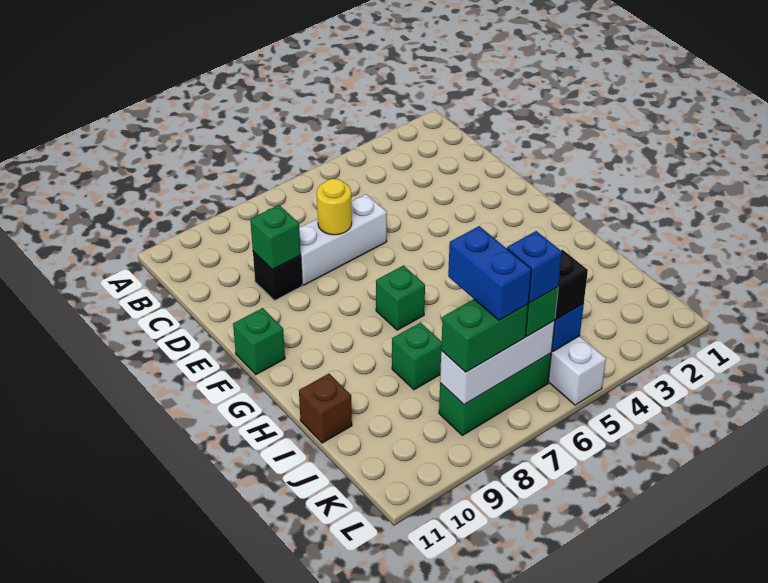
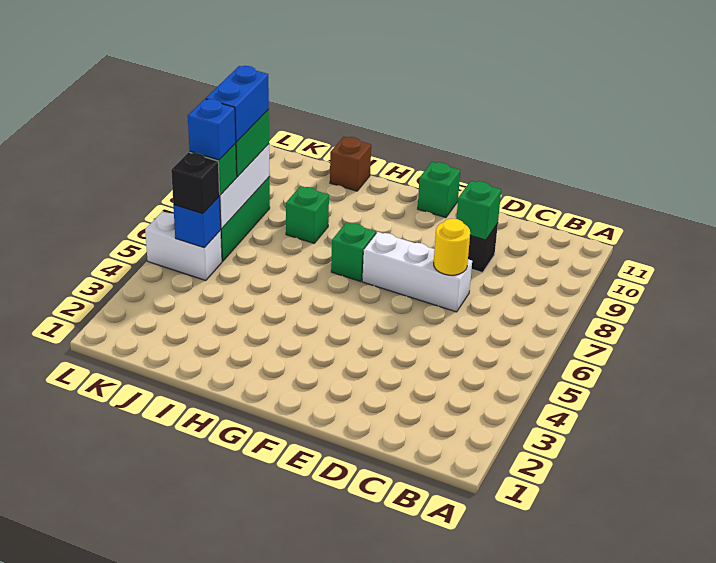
white 1x3 brick [299,194,387,285] -> white 1x3 brick turned to [362,232,472,312]
blue 1x2 brick [448,226,531,320] -> blue 1x2 brick turned to [206,66,269,142]

